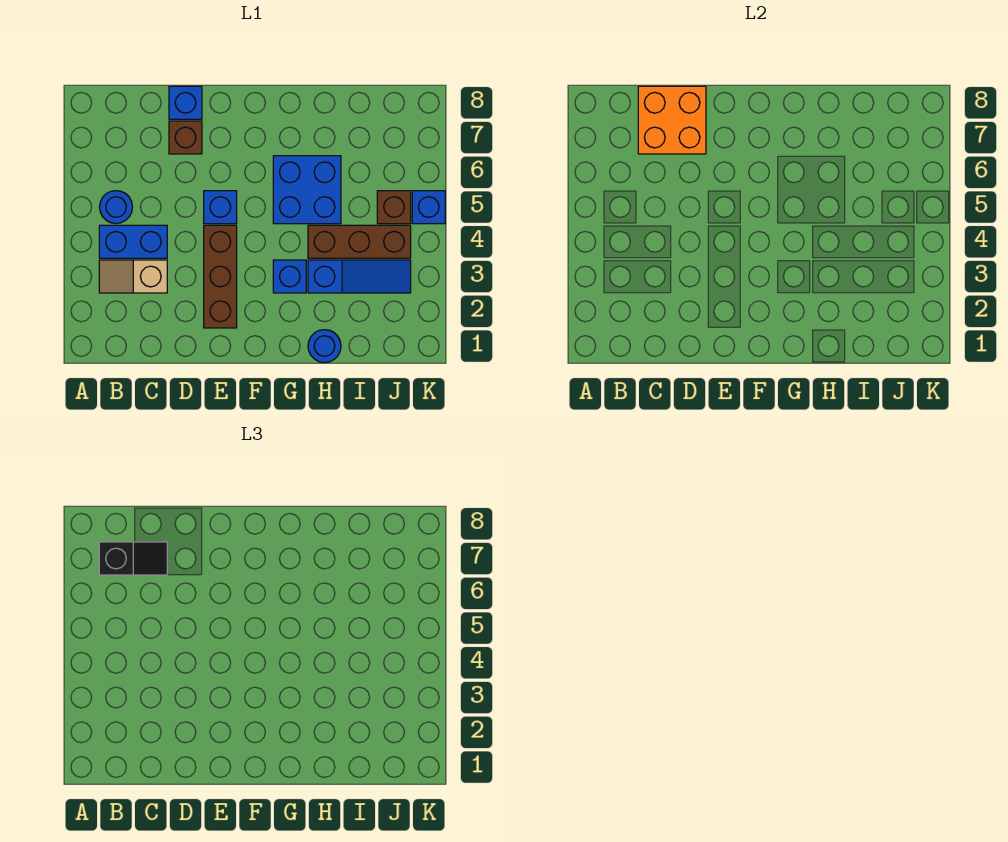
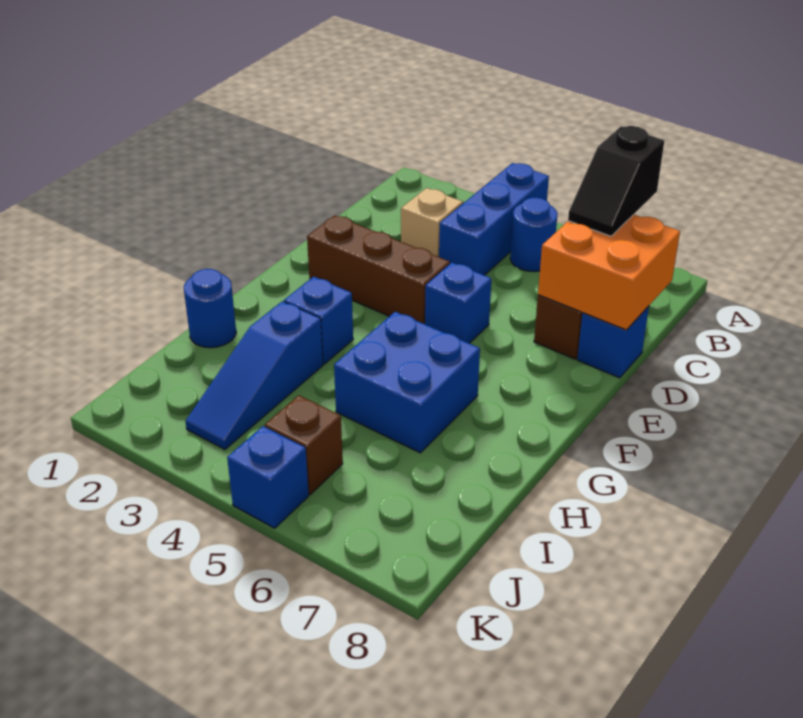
blue 1x2 brick [99,225,167,258] -> blue 1x3 brick [439,163,549,275]
brown 1x3 brick [308,225,411,258] -> none

